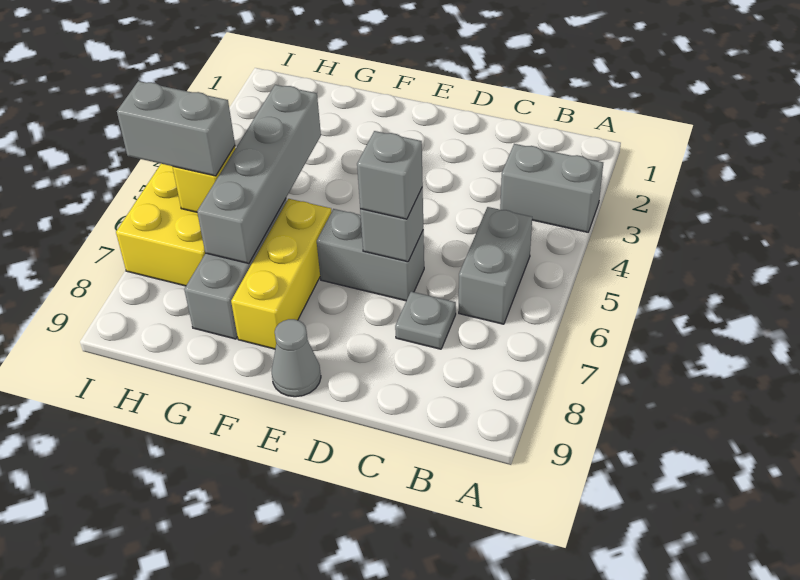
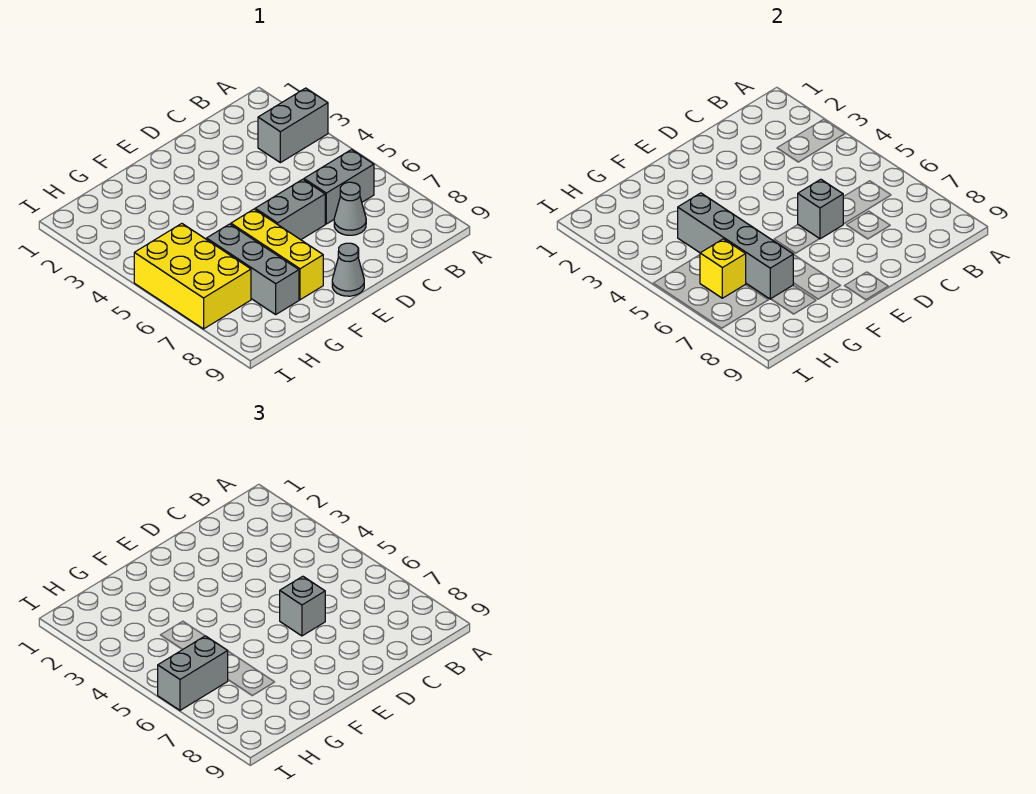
grey 1x2 brick [459,207,532,324] -> grey 1x2 brick turned to [304,150,374,224]
grey 1x1 plate [395,292,456,349] -> grey 1x1 cone [334,182,366,235]

